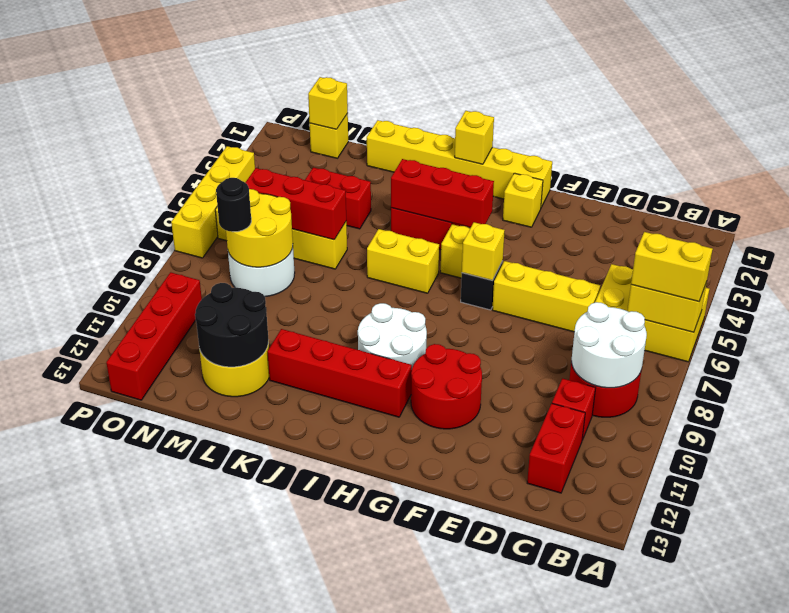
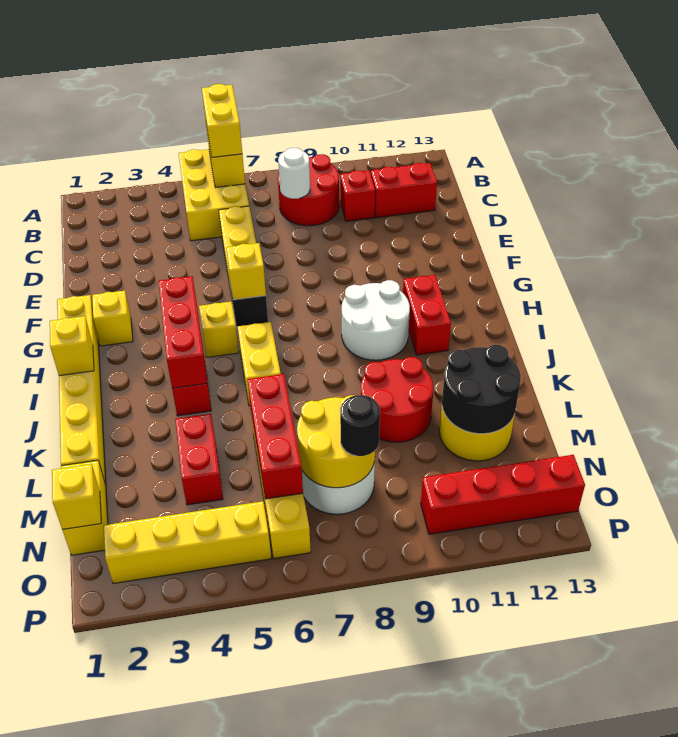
white 2x2 round brick [571,302,647,388] -> white 1x1 round brick [278,148,310,199]
red 2x2 round brick [411,344,482,429] -> red 2x2 round brick moved to [361,357,433,442]
red 1x4 brick [267,329,412,417] -> red 1x2 brick [403,275,451,355]
yellow 1x1 brick [310,114,348,158] -> yellow 1x2 brick [61,460,108,555]
yellow 1x4 brick [171,146,255,258] -> yellow 1x4 brick moved to [104,501,271,584]

